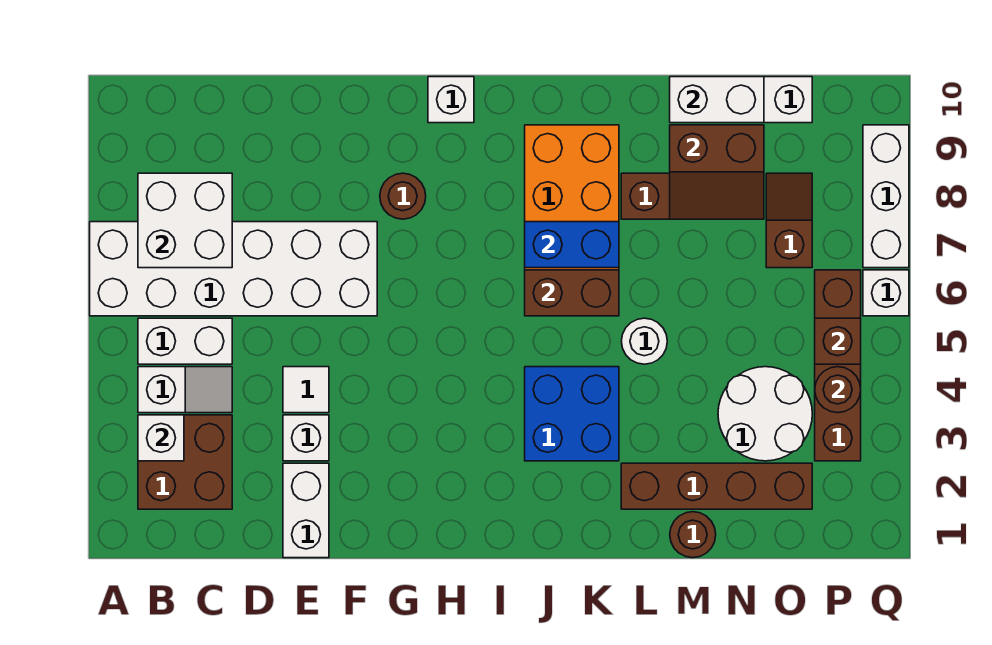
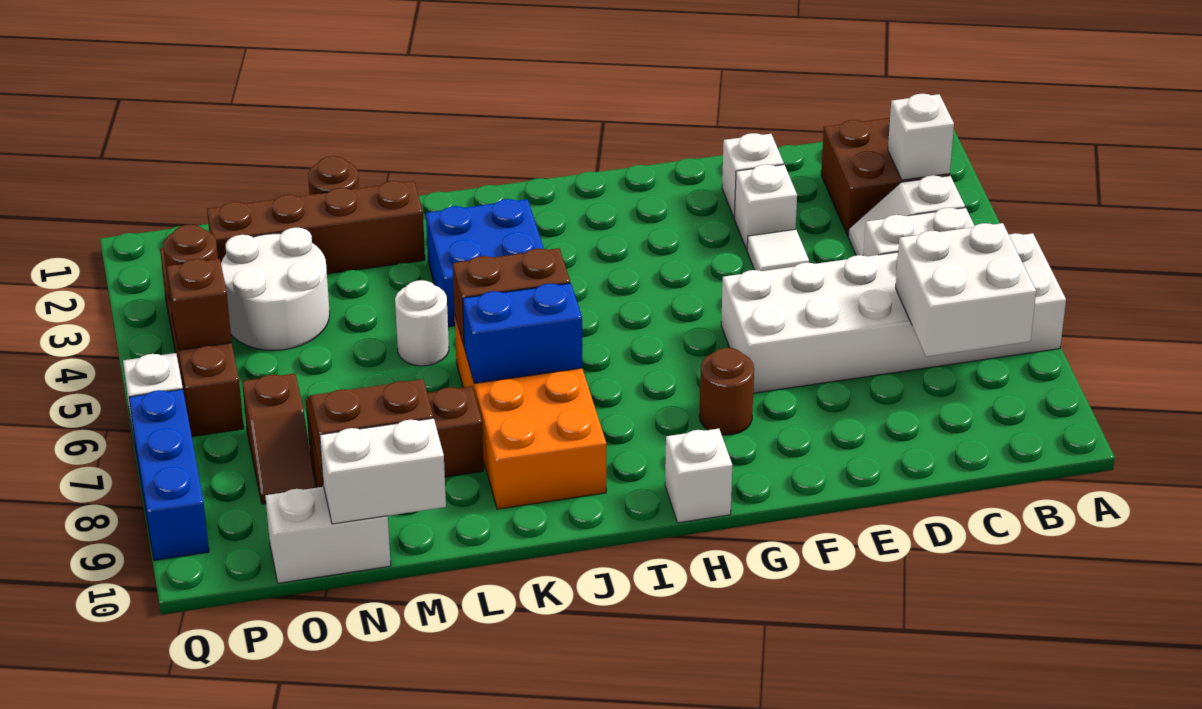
white 1x2 brick [283,463,329,558] -> white 1x1 brick [722,133,784,218]
white 1x3 brick [863,125,909,268] -> blue 1x3 brick [129,389,209,560]

